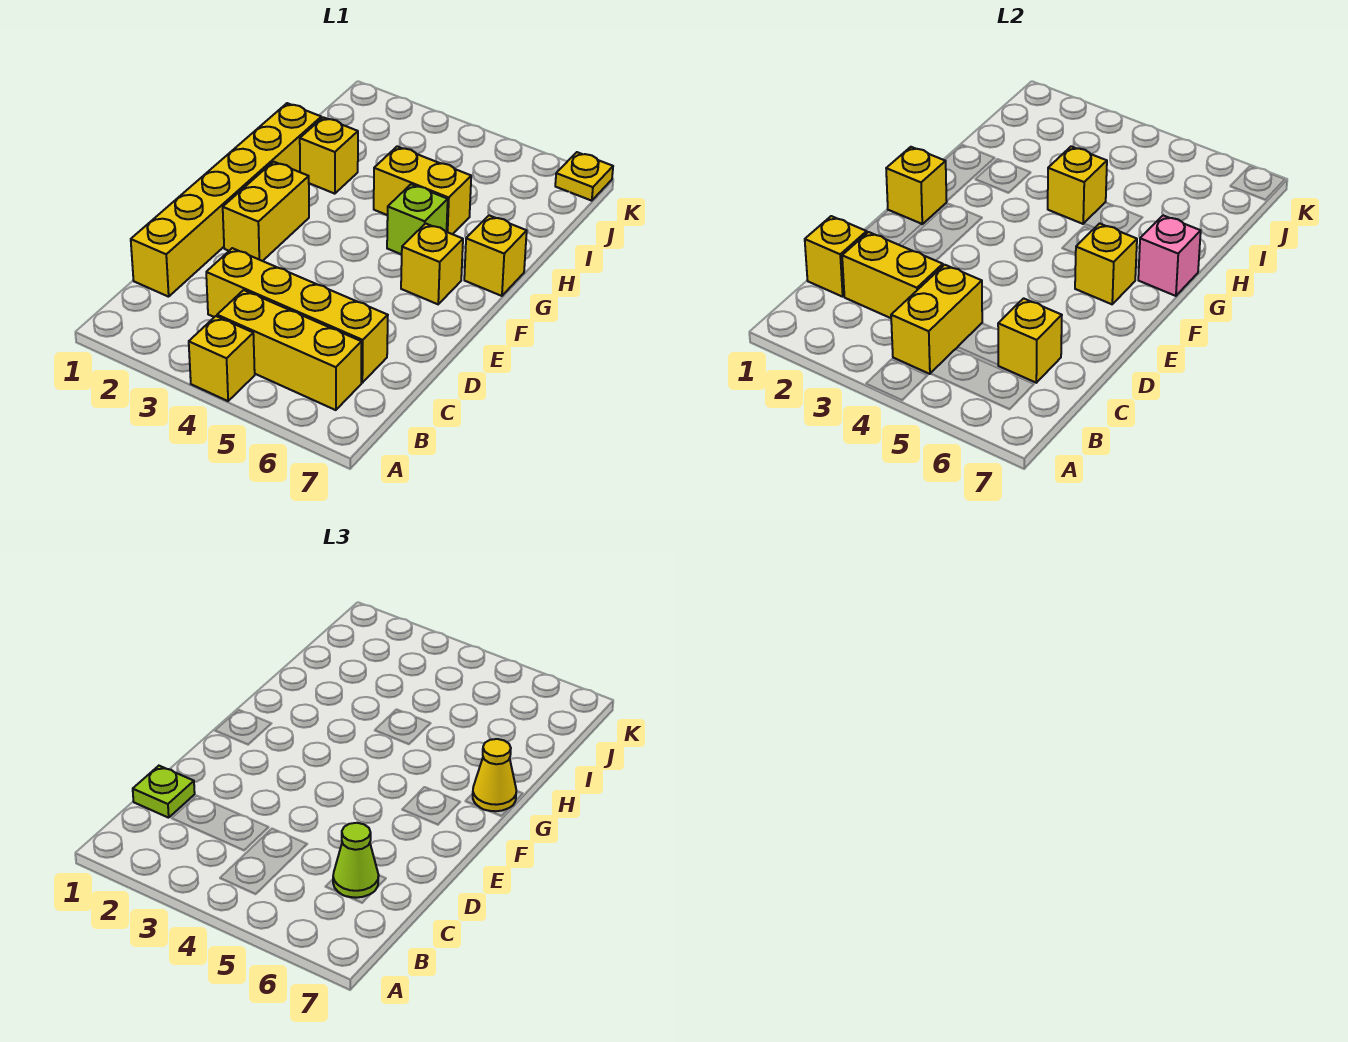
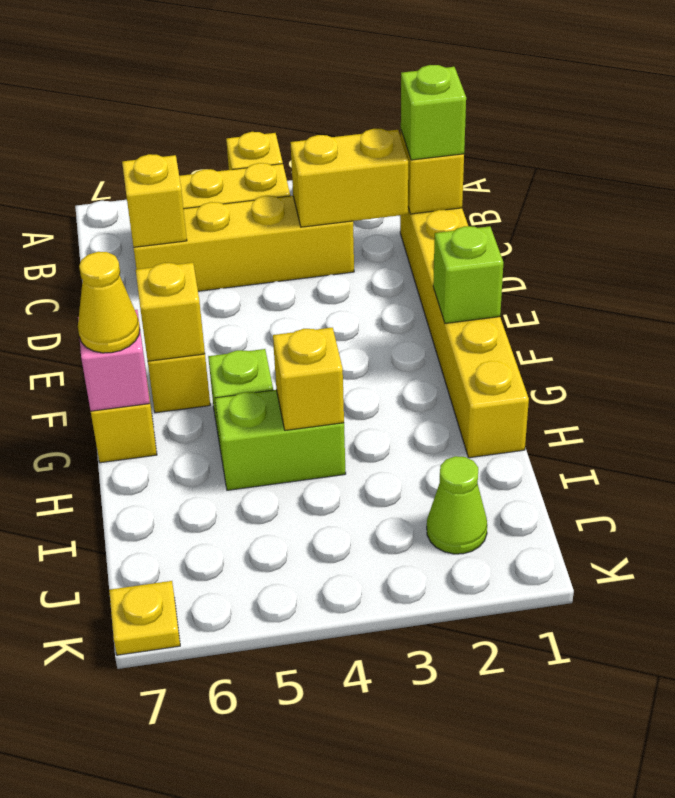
yellow 1x2 brick [891,265,982,374] -> none
lime 1x1 plate [133,766,195,818] -> lime 1x1 brick [401,65,466,160]
lime 1x1 cone [333,823,379,898] -> lime 1x1 cone moved to [427,456,487,554]
yellow 1x2 brick [223,162,309,261] -> none
yellow 1x1 brick [886,147,947,224] -> lime 1x1 brick [433,226,503,323]
yellow 1x1 brick [300,117,358,194] -> none
yellow 1x2 brick [374,146,471,234] -> lime 1x2 brick [215,390,346,490]

